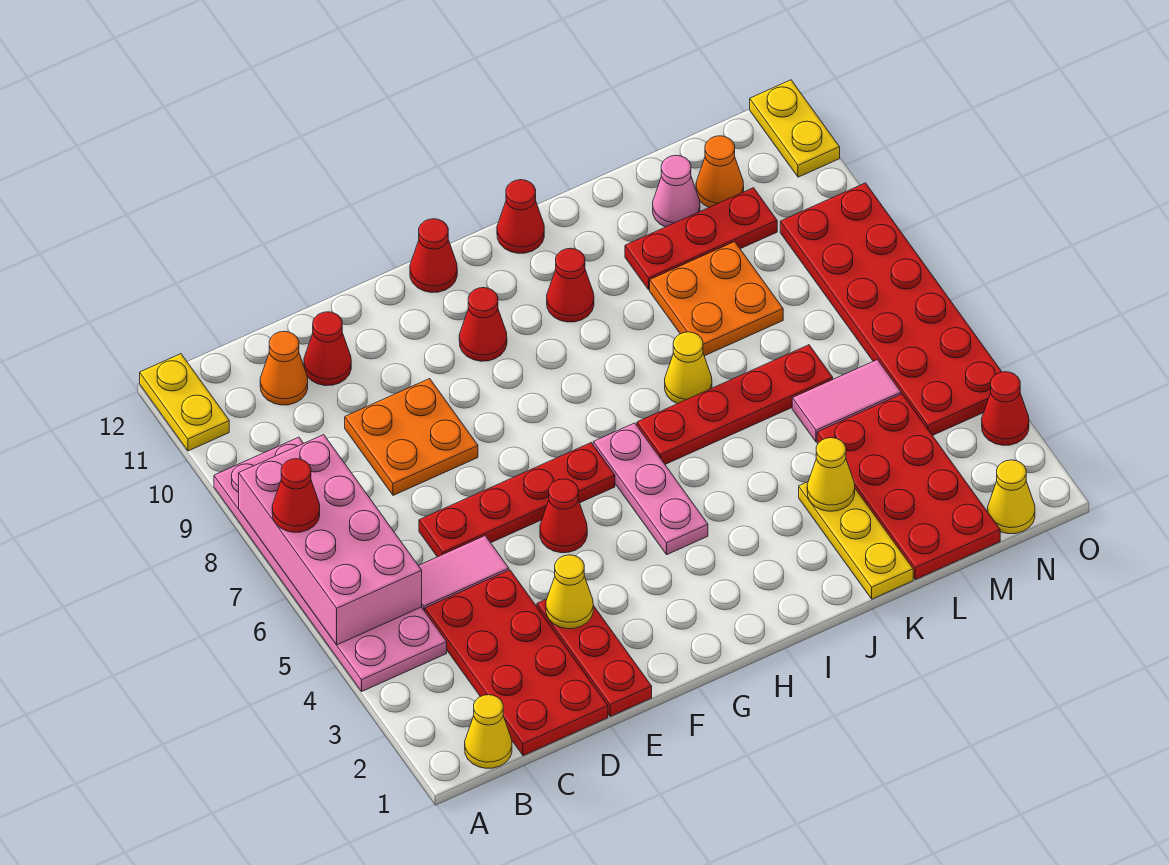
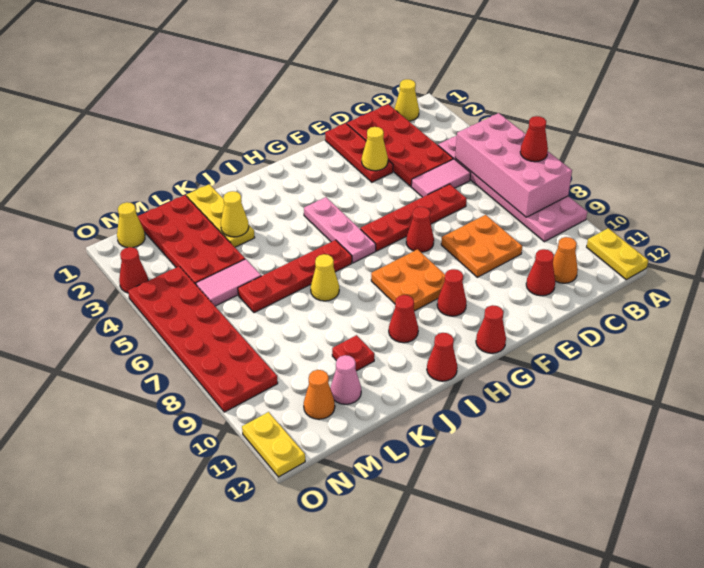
red 1x1 cone [540,479,587,553] -> red 1x1 cone moved to [406,207,434,252]
orange 2x2 plate [650,242,783,356] -> orange 2x2 plate moved to [371,249,445,311]
red 1x3 plate [625,188,777,290] -> red 1x1 plate [332,335,374,371]

